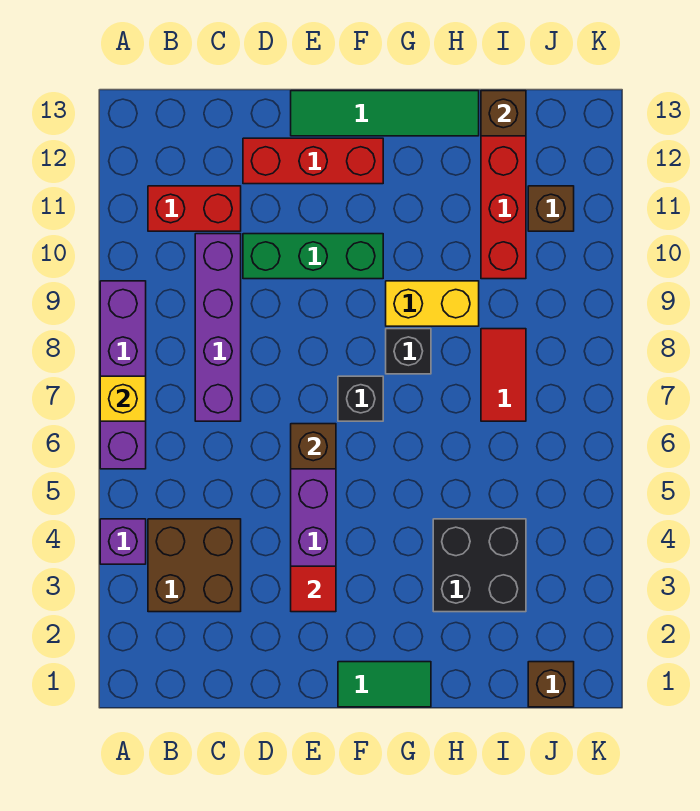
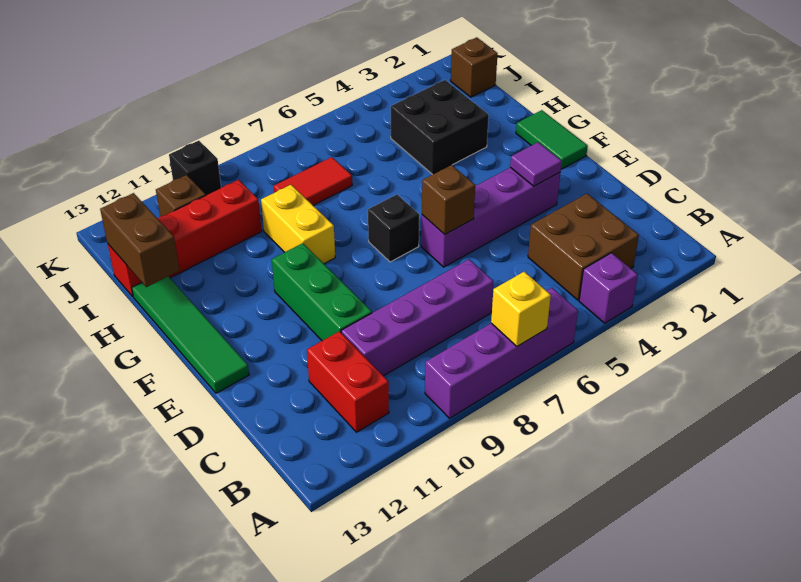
red 1x3 brick [243,138,383,184] -> none
red 1x1 tile [291,566,336,612] -> purple 1x1 tile [510,142,562,186]
black 1x1 brick [386,329,431,374] -> black 1x1 brick moved to [169,141,221,195]
brown 1x1 brick [481,91,526,136] -> brown 1x2 brick [100,193,179,287]

